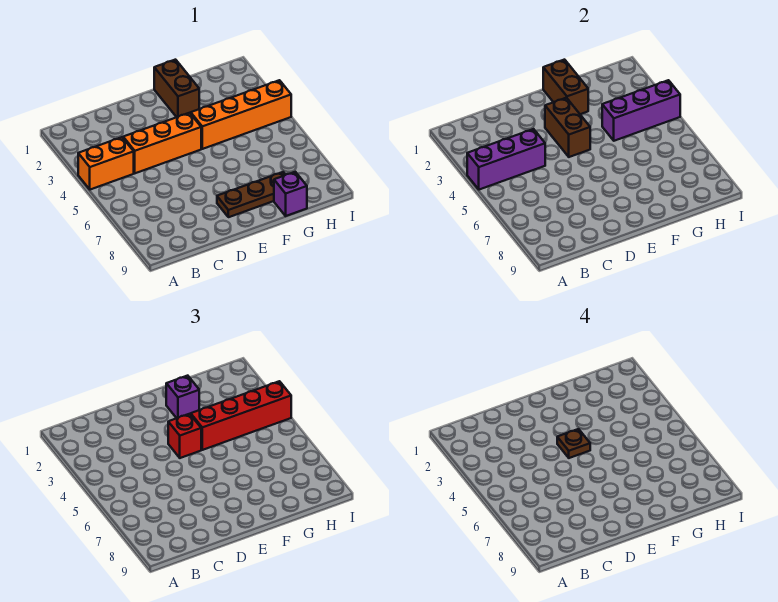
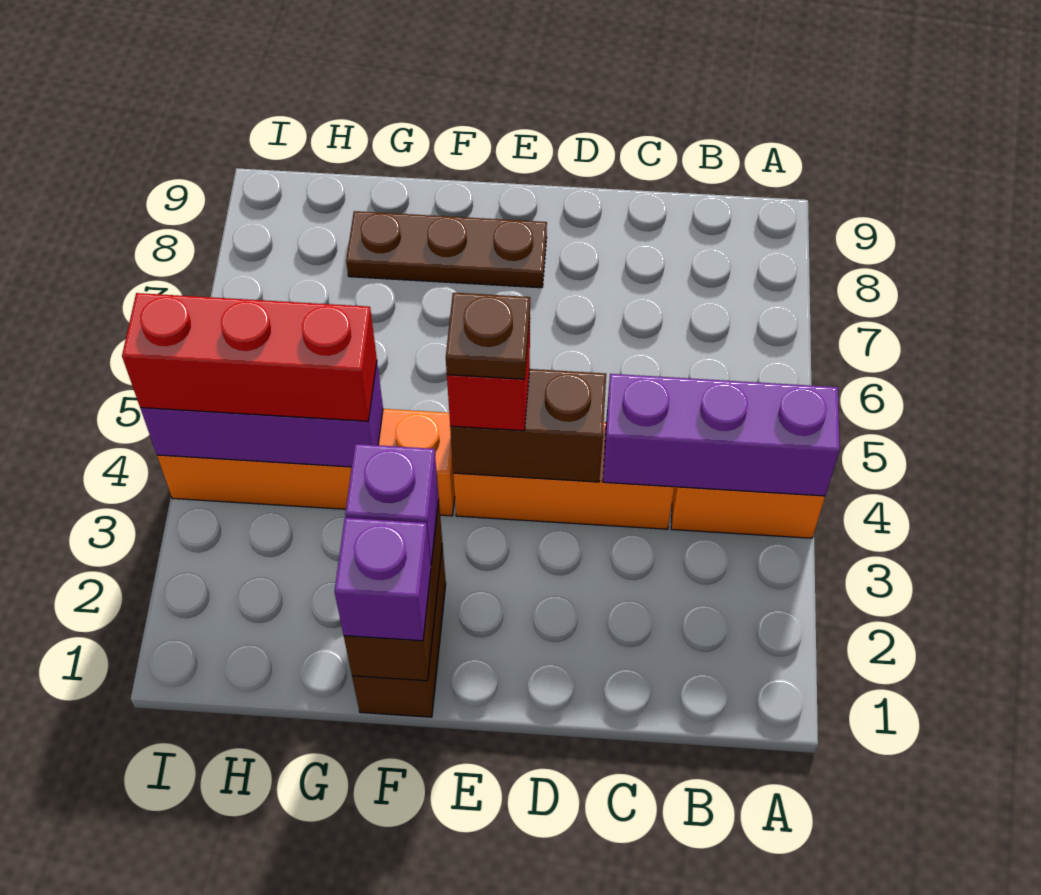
brown 1x2 brick [545,98,590,157] -> brown 1x2 brick turned to [450,369,606,482]
red 1x4 brick [191,381,291,450] -> red 1x3 brick [122,293,377,421]
purple 1x1 brick [274,172,307,216] -> purple 1x1 brick moved to [334,518,431,641]

